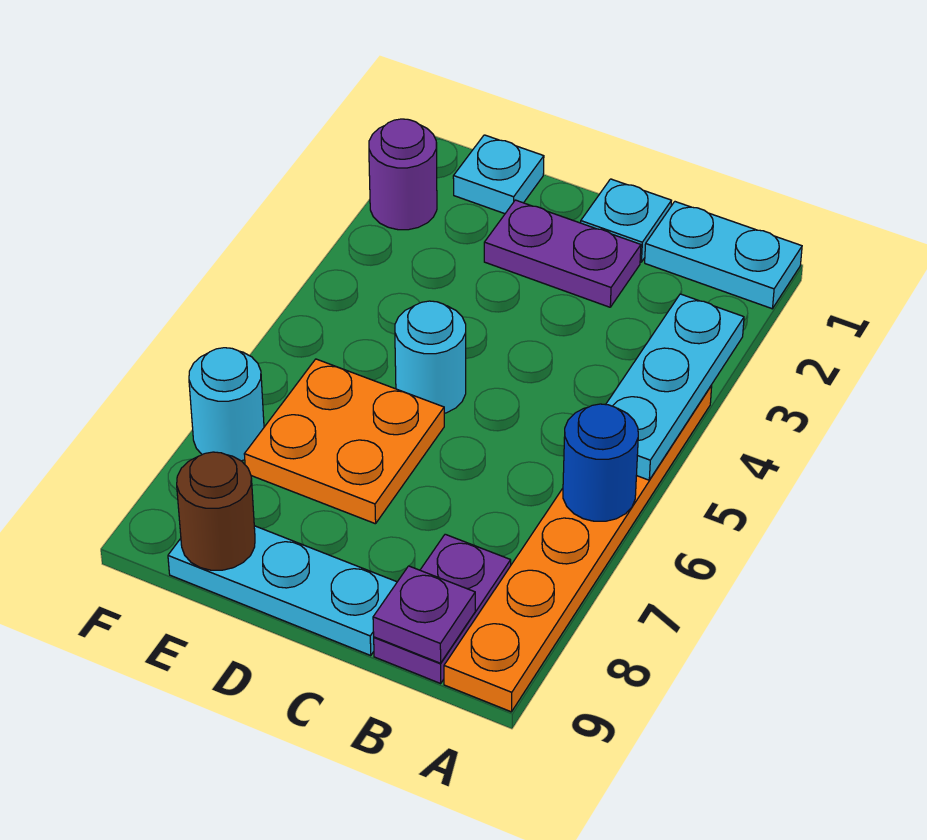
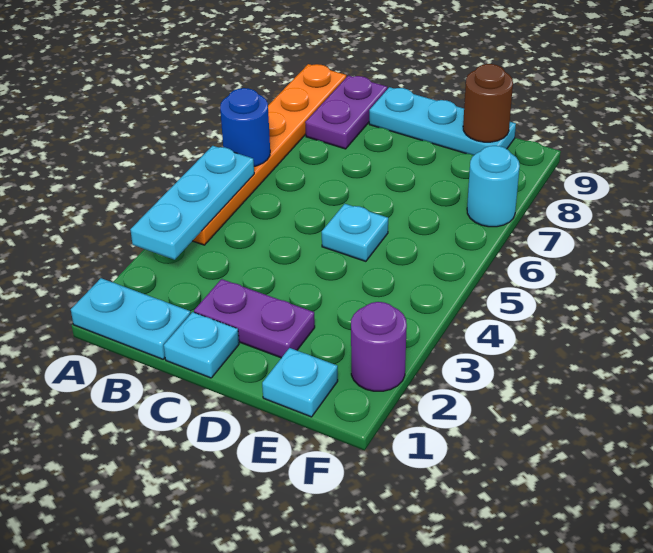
purple 1x1 plate [373,566,475,663] -> none
cyan 1x1 round brick [395,301,466,413] -> cyan 1x1 plate [322,204,388,261]
orange 2x2 plate [244,359,444,524] -> none

